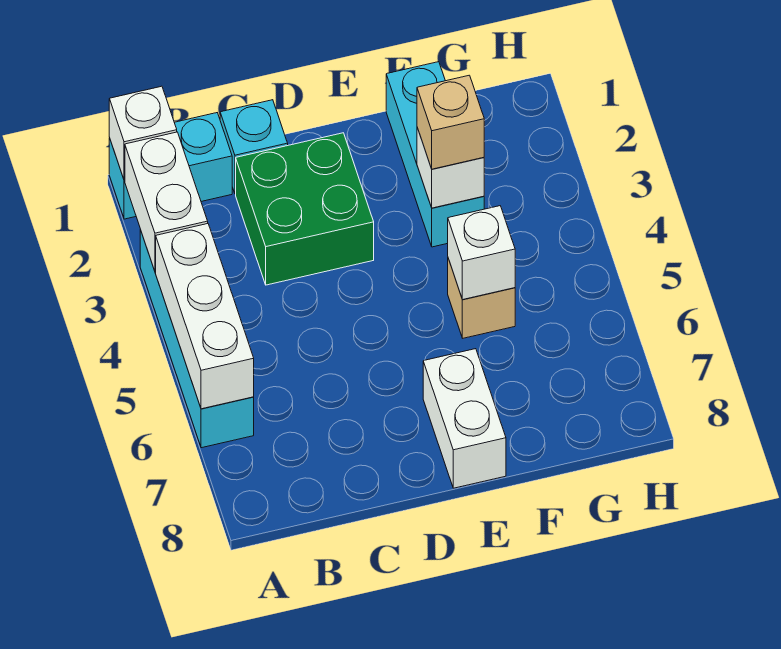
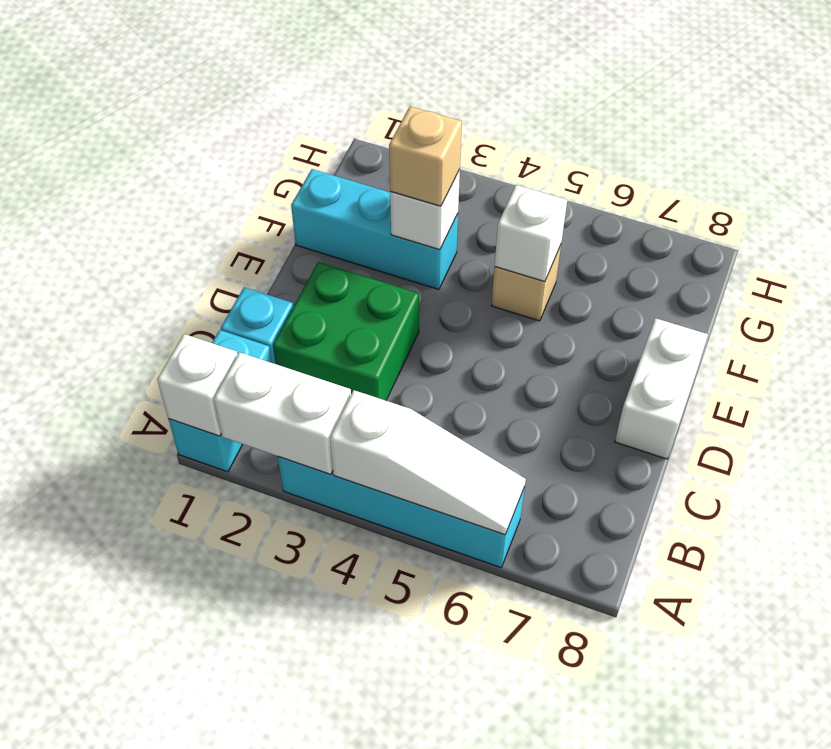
white 1x3 brick [156,224,254,409] -> white 1x3 slope [330,390,526,535]
white 1x2 brick [423,349,506,488] -> white 1x2 brick turned to [615,318,708,459]

